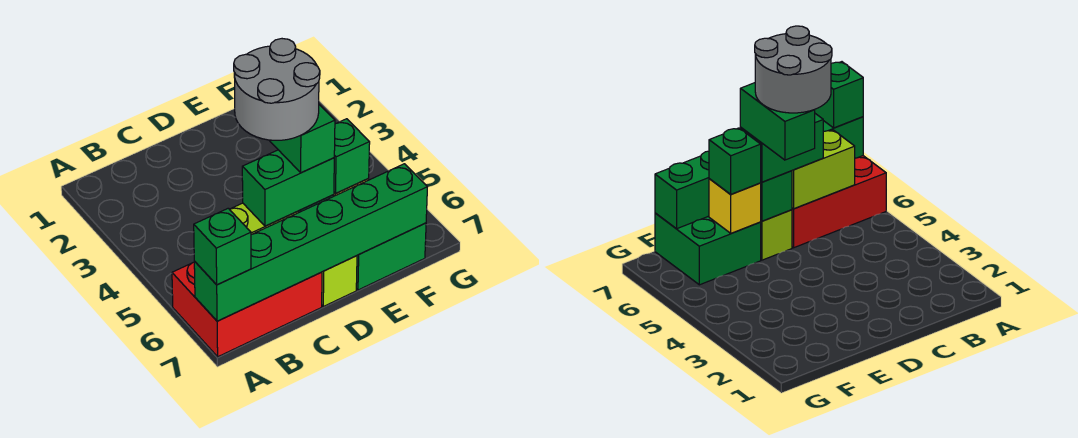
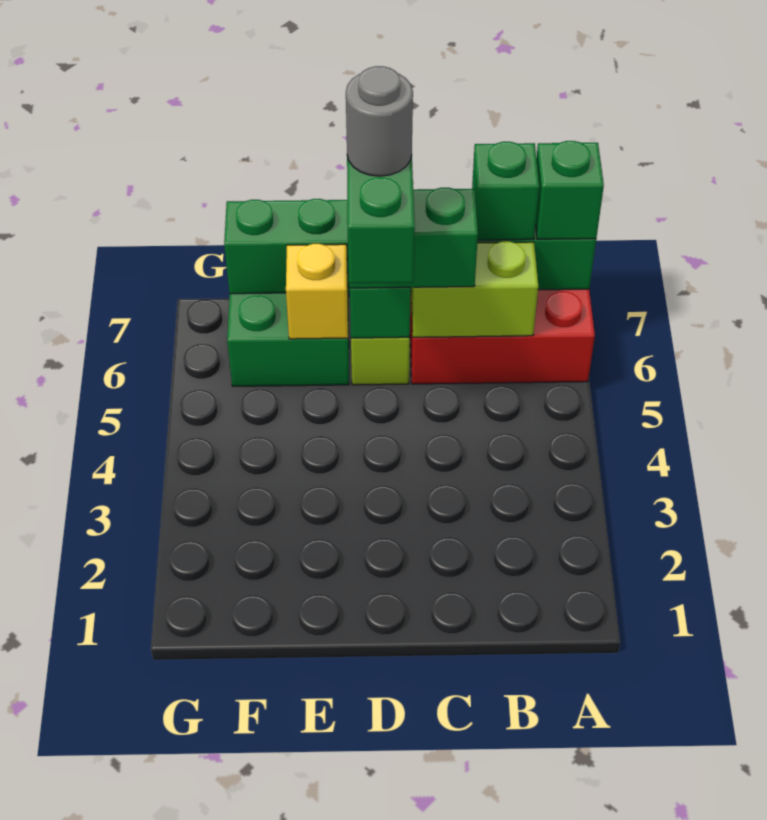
grey 2x2 round brick [234,39,320,140] -> grey 1x1 round brick [346,66,413,176]
green 1x1 brick [334,119,370,194] -> green 1x1 brick moved to [472,142,539,240]

